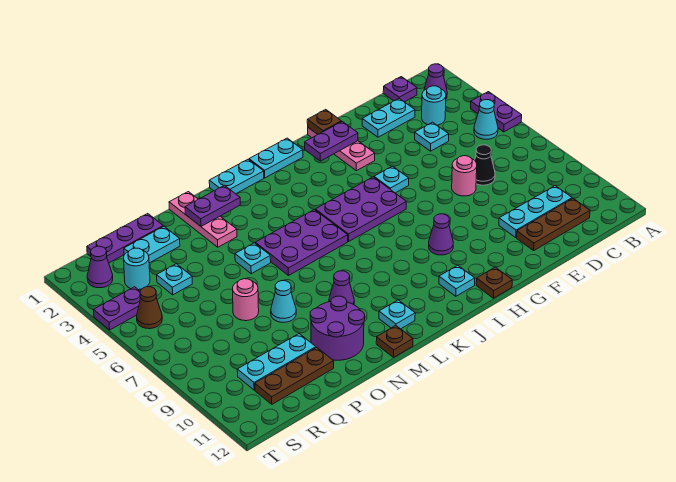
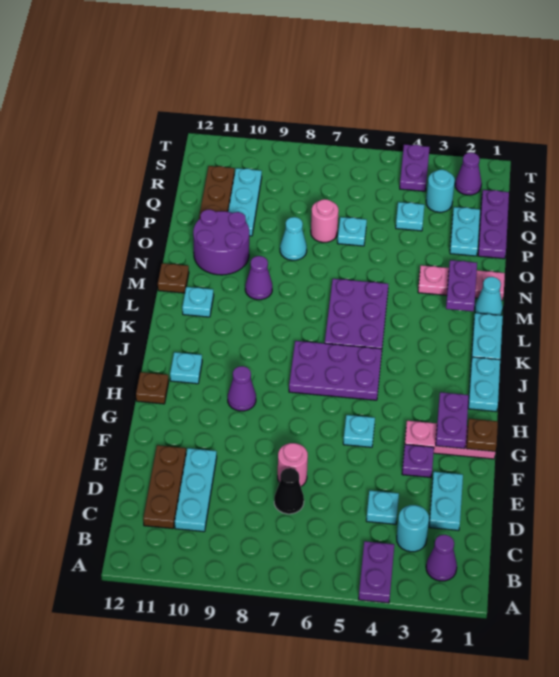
purple 1x2 plate [471,92,522,132] -> purple 1x2 plate turned to [359,541,394,603]
cyan 1x1 cone [474,100,498,139] -> cyan 1x1 cone moved to [475,277,503,315]
purple 1x1 plate [383,77,417,102] -> purple 1x1 plate moved to [402,444,434,477]
purple 2x3 plate [315,177,406,241] -> purple 2x3 plate turned to [289,341,382,400]
cyan 1x1 plate [235,243,271,274] -> cyan 1x1 plate moved to [338,217,367,246]
brown 1x1 cone [137,287,162,329] -> none

